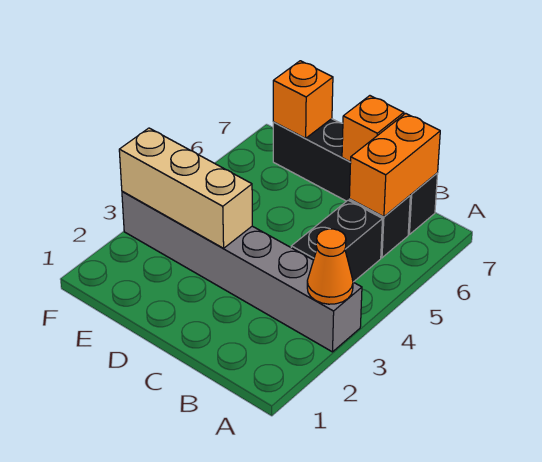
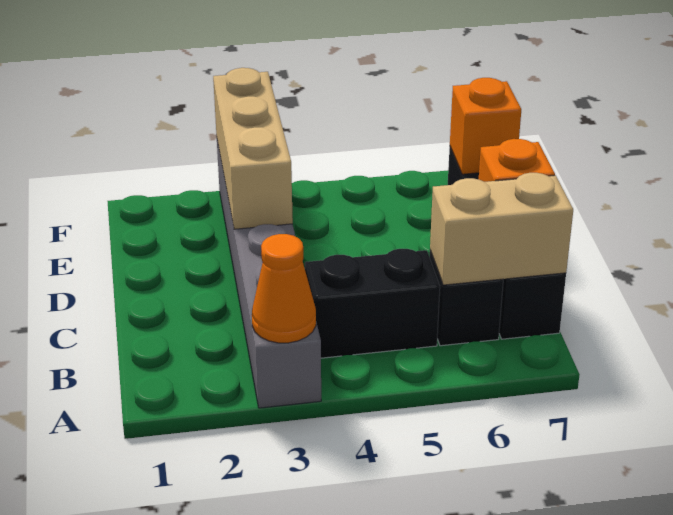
orange 1x2 brick [349,113,440,217] -> tan 1x2 brick [430,173,573,285]

